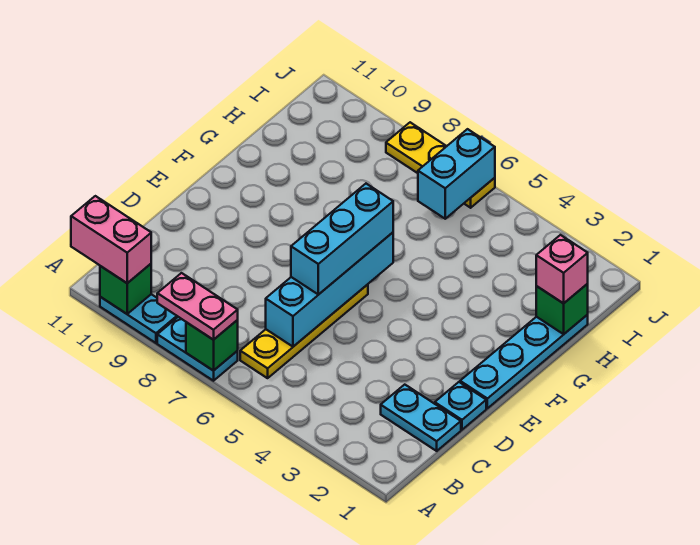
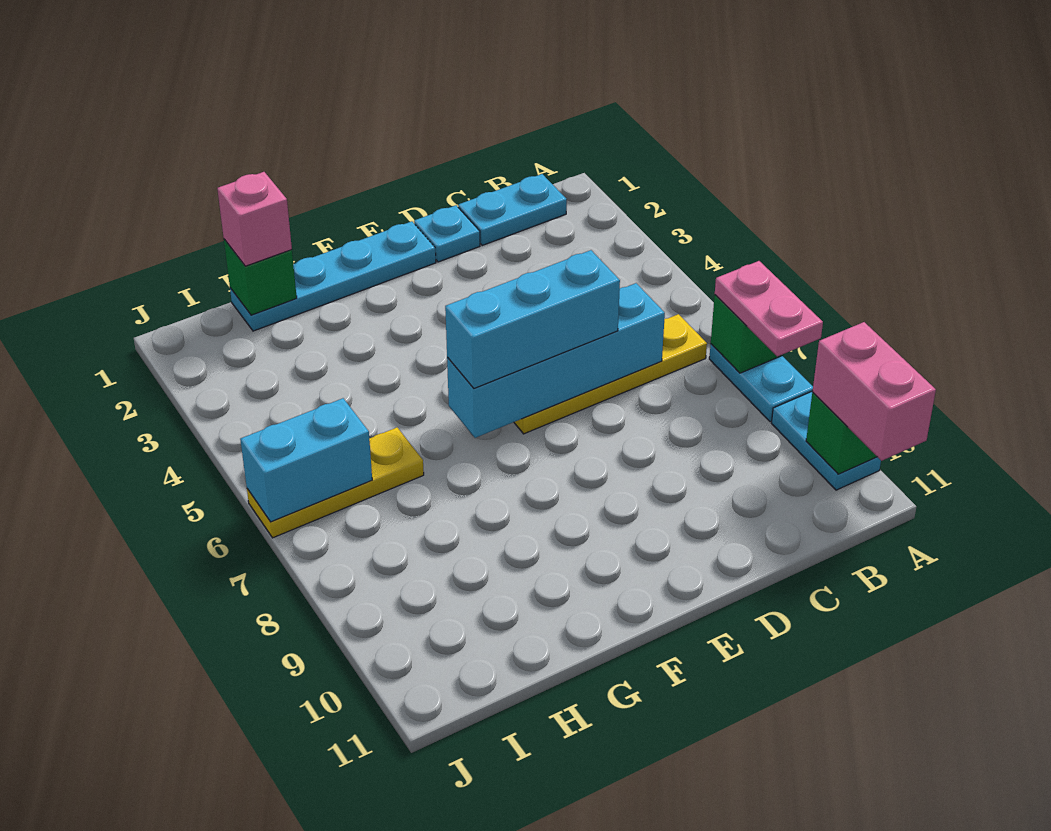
cyan 1x2 plate [381,385,461,451] -> cyan 1x2 plate turned to [458,174,567,245]
yellow 1x3 plate [386,122,495,208] -> yellow 1x3 plate turned to [247,428,424,538]

